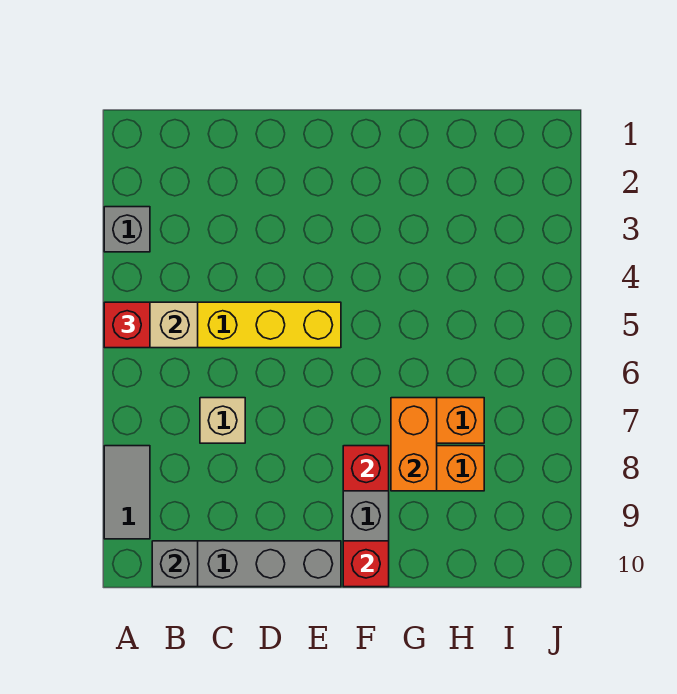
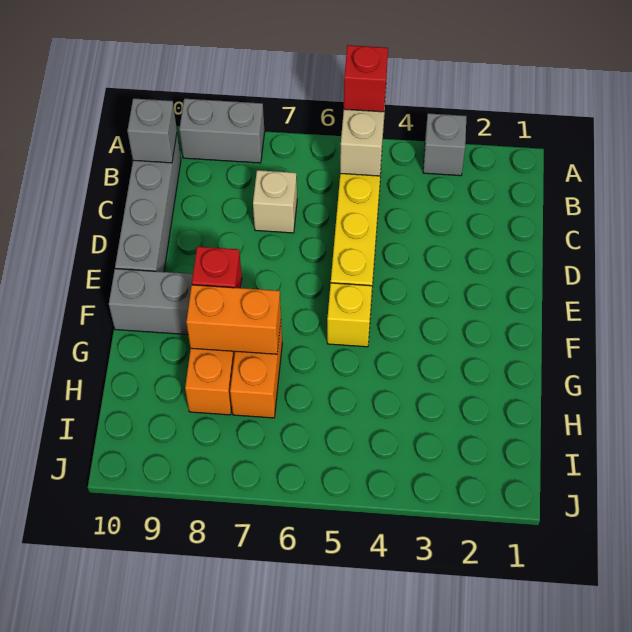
grey 1x2 tile [104,446,150,539] -> grey 1x2 brick [179,99,265,163]
none -> yellow 1x1 brick [327,283,372,347]
red 1x1 brick [343,541,389,587] -> none

